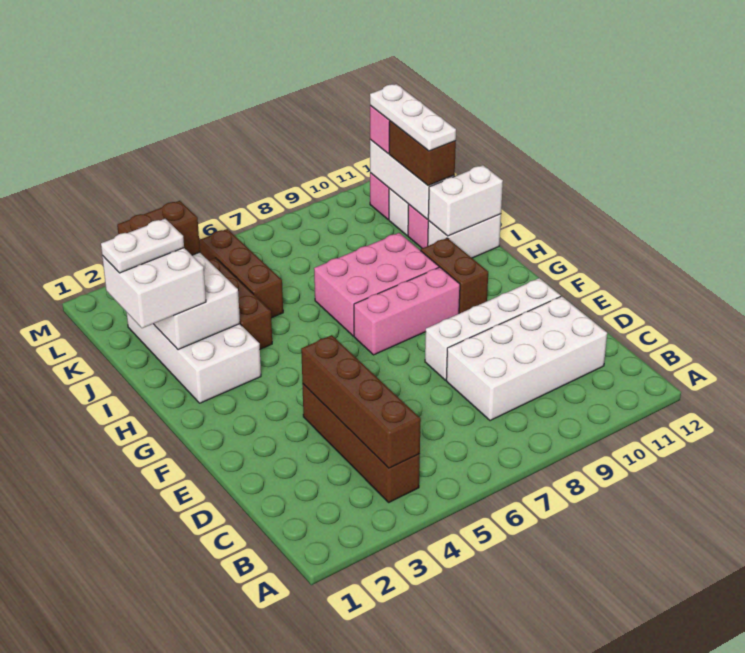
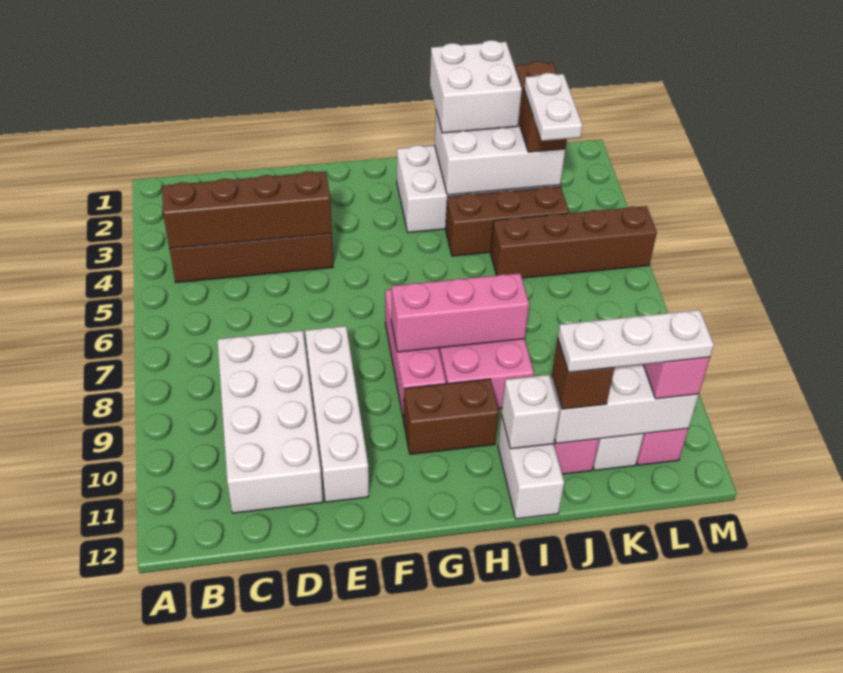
none -> pink 1x3 brick [391,273,529,352]
white 1x2 brick [428,165,503,236] -> white 1x1 brick [502,375,560,449]
white 1x2 plate [101,219,184,273] -> white 1x2 plate moved to [524,73,583,141]
brown 1x3 brick [199,229,283,318] -> brown 1x4 brick [491,206,657,278]
brown 1x2 brick [389,121,456,186] -> brown 1x1 brick [552,339,614,409]

